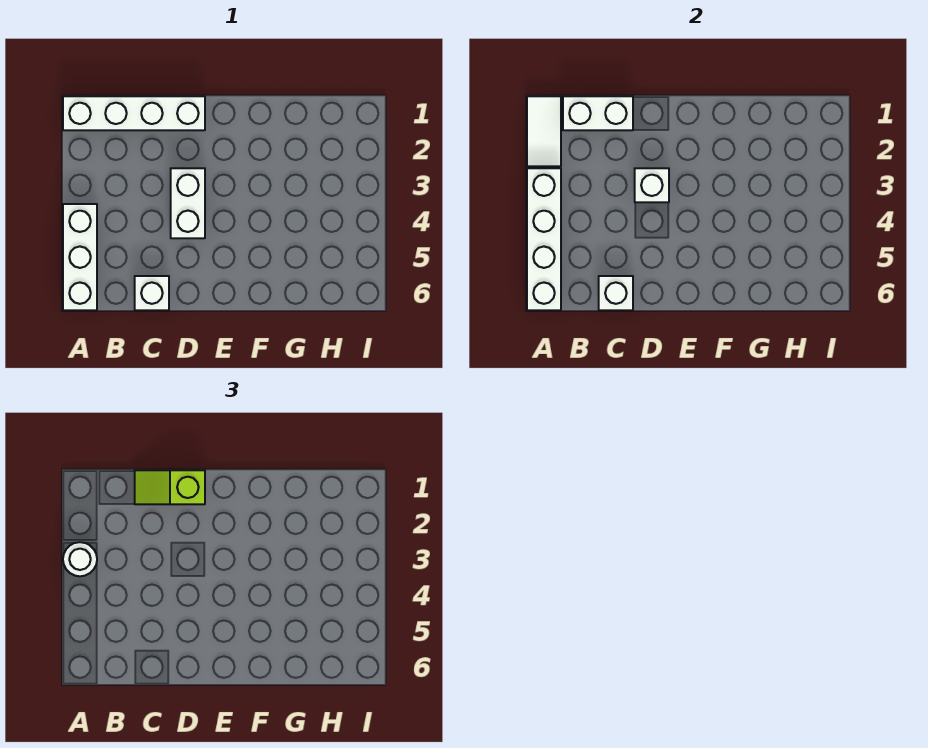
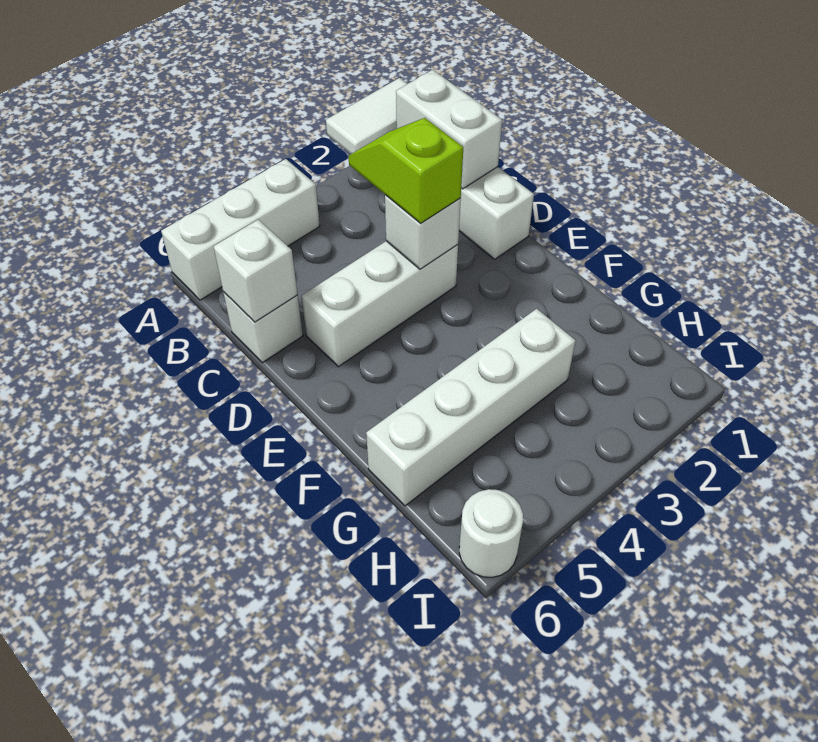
white 1x4 brick [527,168,561,310] -> white 1x4 brick moved to [366,309,576,506]
white 1x1 round brick [63,542,97,576] -> white 1x1 round brick moved to [459,489,523,577]
lime 1x2 slope [135,470,205,504] -> lime 1x2 slope moved to [349,118,463,223]
white 1x2 brick [171,168,205,238] -> white 1x3 brick [302,241,458,367]

